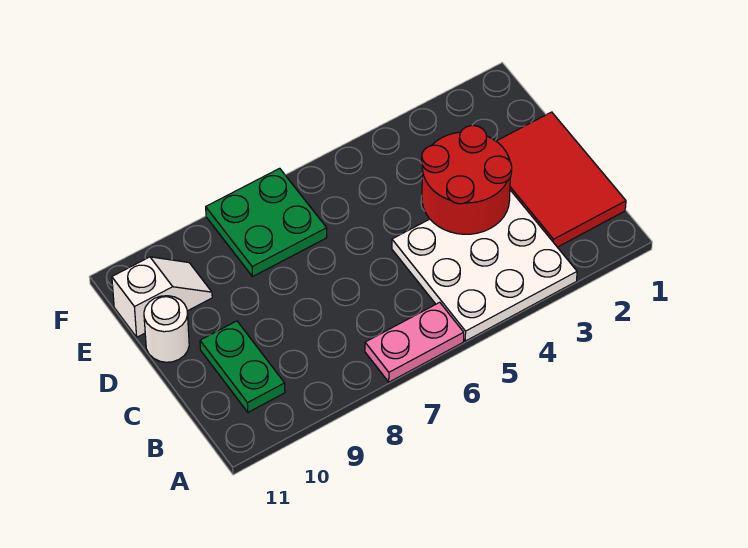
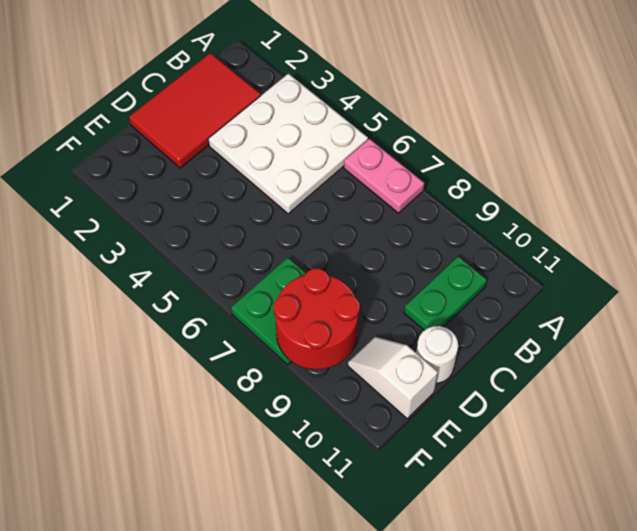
red 2x2 round brick [422,126,512,234] -> red 2x2 round brick moved to [274,268,360,370]

